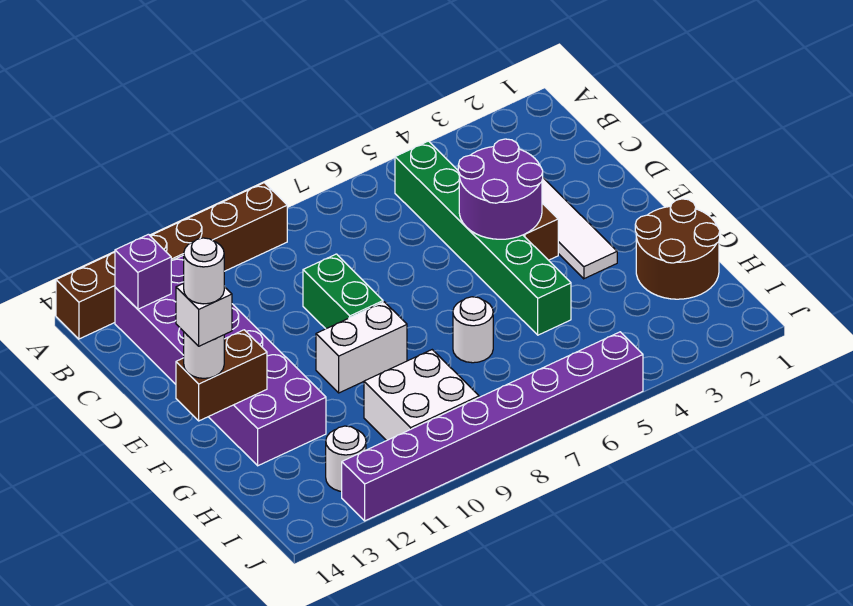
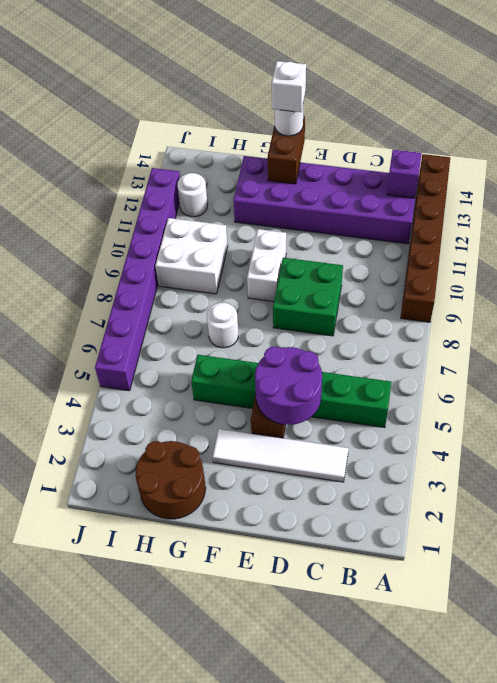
green 1x2 brick [303,254,383,329] -> green 2x2 brick [273,258,343,336]
white 1x1 round brick [184,238,224,304] -> none

